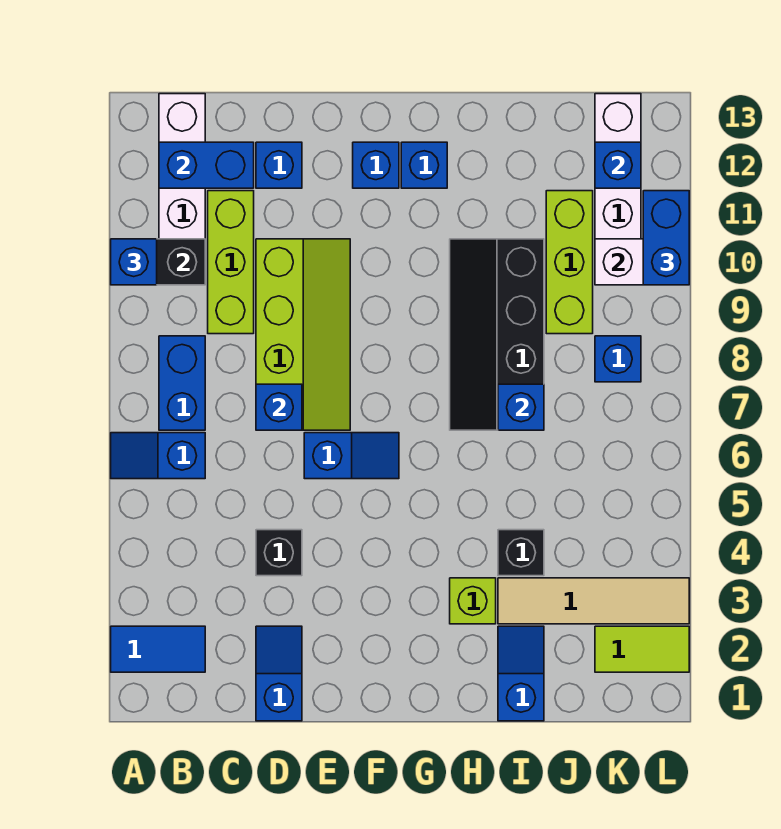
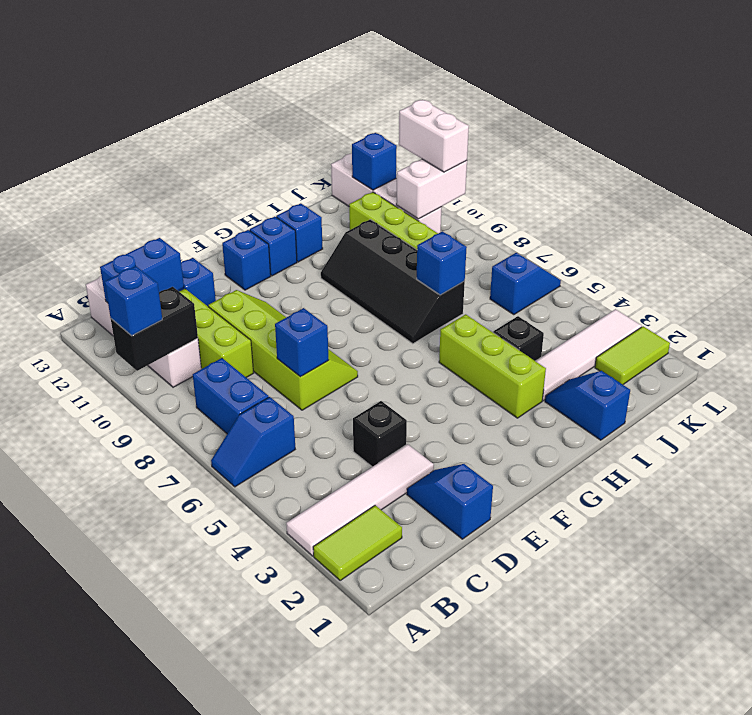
blue 1x2 tile [111,626,205,672] -> lime 1x2 tile [313,505,402,580]
none -> white 1x4 tile [286,444,434,556]
blue 1x2 slope [304,433,399,479] -> blue 1x2 slope moved to [490,253,561,315]
lime 1x1 brick [450,578,496,624] -> lime 1x3 brick [439,314,546,418]
tan 1x4 tile [498,578,689,624] -> white 1x4 tile [536,309,642,401]
blue 1x1 brick [595,336,641,382] -> blue 1x1 brick moved to [276,203,323,262]
blue 1x2 brick [643,191,689,285] -> white 1x2 brick [399,100,469,172]

